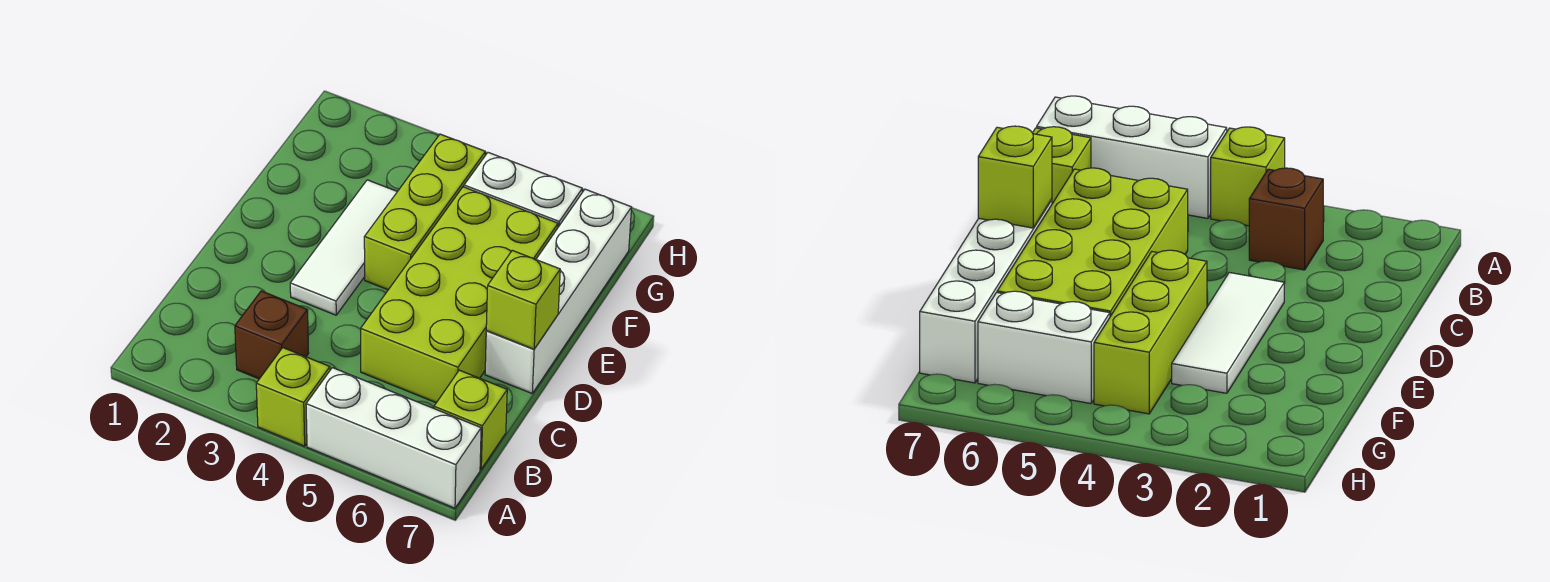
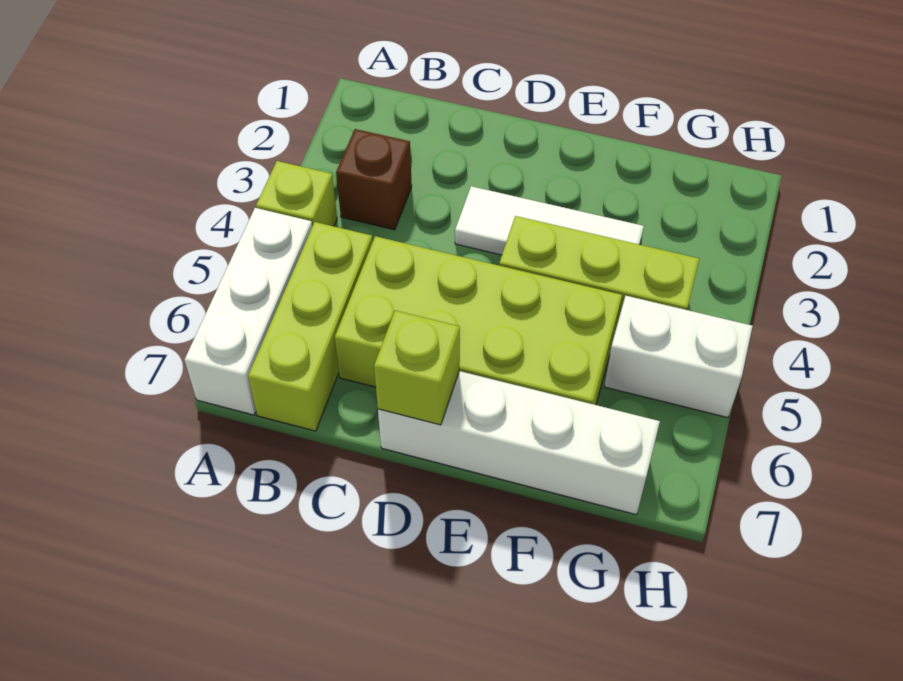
lime 1x1 brick [434,370,507,469] -> lime 1x3 brick [248,222,373,431]
white 1x2 brick [464,153,582,227] -> white 1x2 brick turned to [604,296,753,418]

